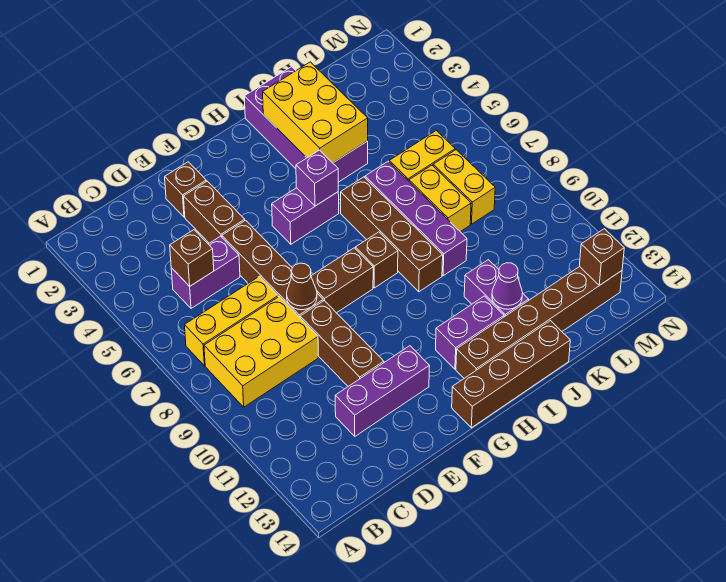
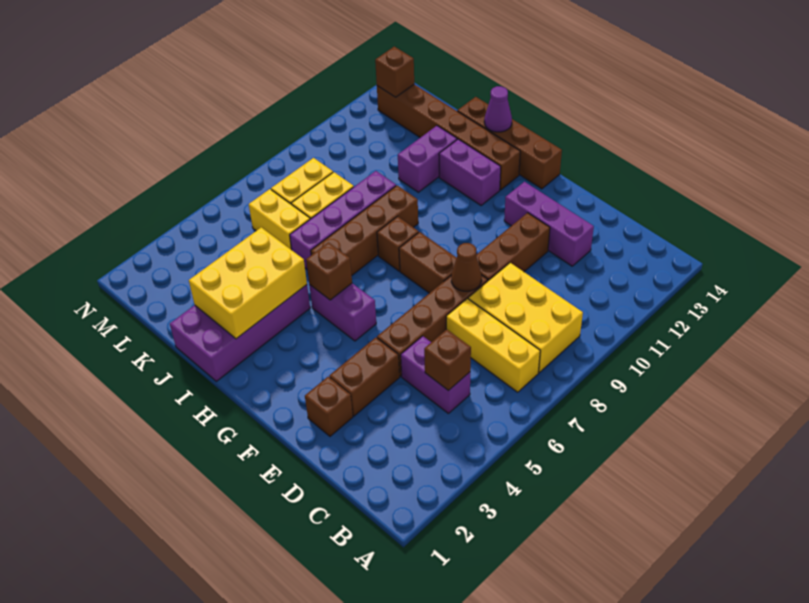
purple 1x1 brick [296,150,338,206] -> brown 1x1 brick [306,242,352,300]
purple 1x1 cone [492,263,523,309] -> purple 1x1 cone moved to [484,86,512,132]

